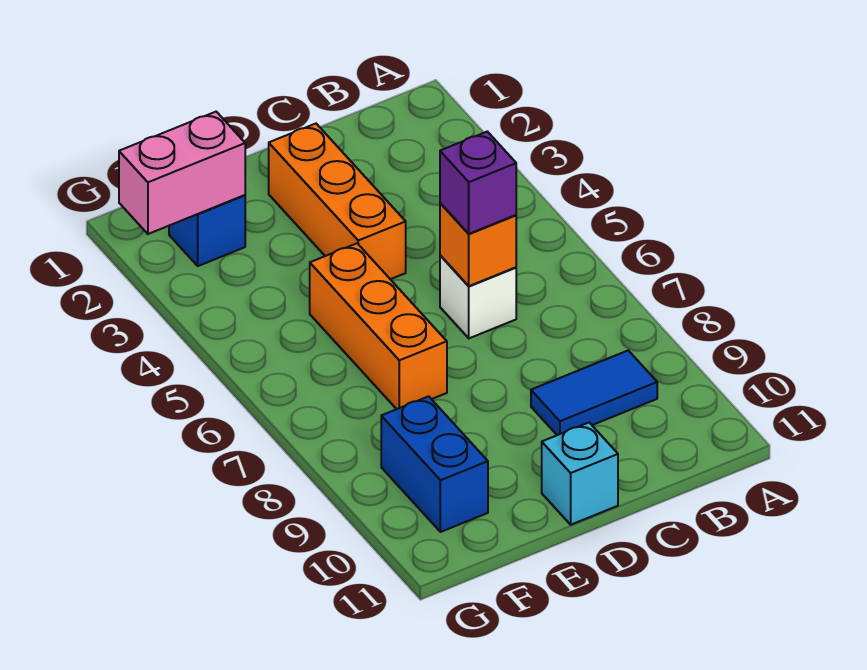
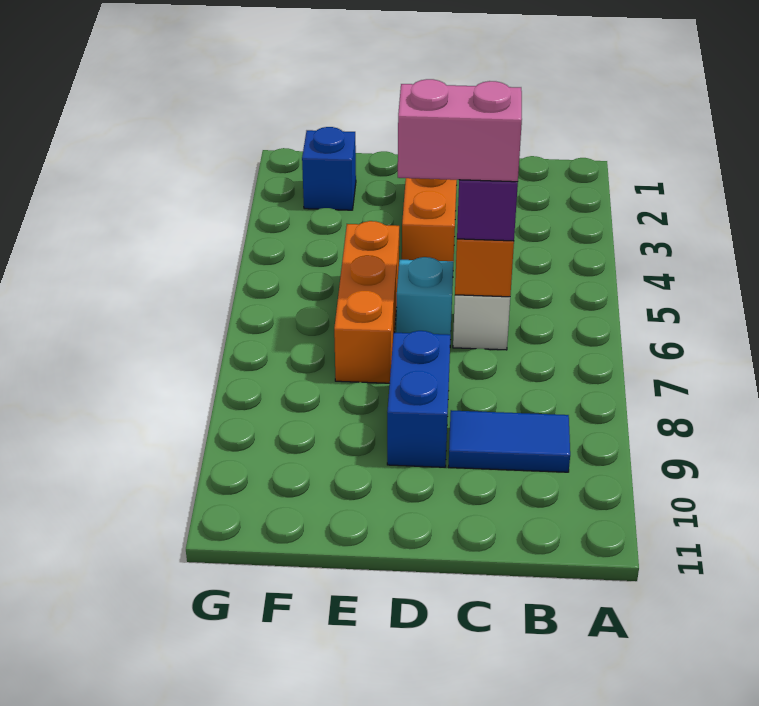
cyan 1x1 brick [542,423,618,525] -> cyan 1x1 brick moved to [396,257,453,338]
pink 1x2 brick [119,112,245,234] -> pink 1x2 brick moved to [398,79,522,182]
blue 1x2 brick [381,396,488,532] -> blue 1x2 brick moved to [387,331,451,467]

